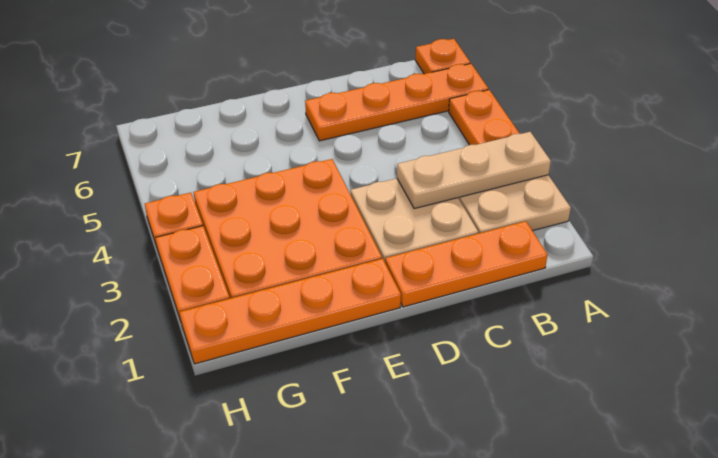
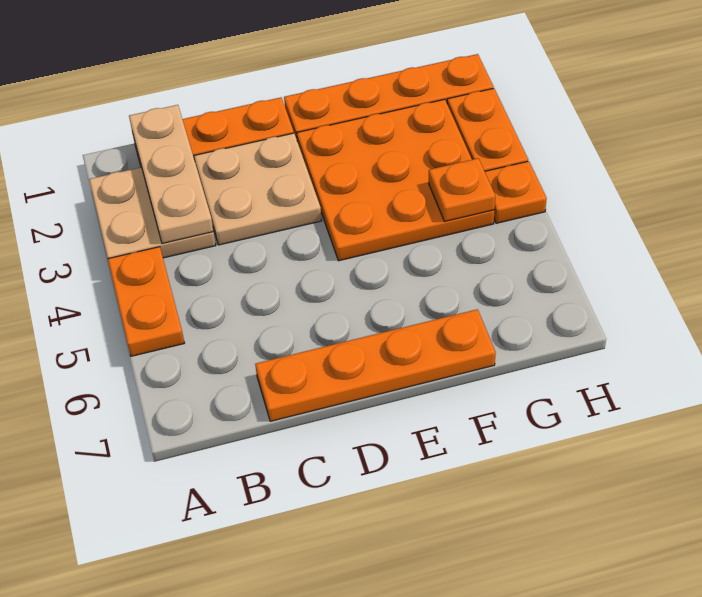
tan 1x3 plate [397,132,551,209] -> tan 1x3 plate turned to [129,105,214,243]
orange 1x4 plate [305,64,488,141] -> orange 1x4 plate moved to [255,309,496,421]
orange 1x1 plate [415,39,470,74] -> orange 1x1 plate moved to [429,158,495,221]

